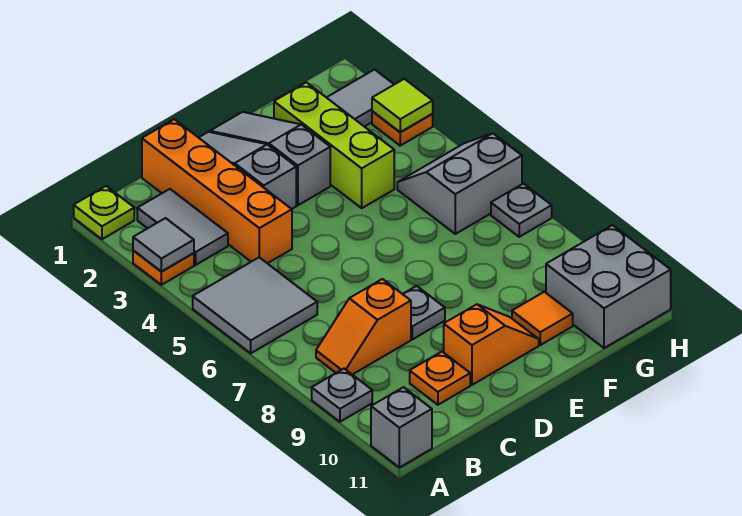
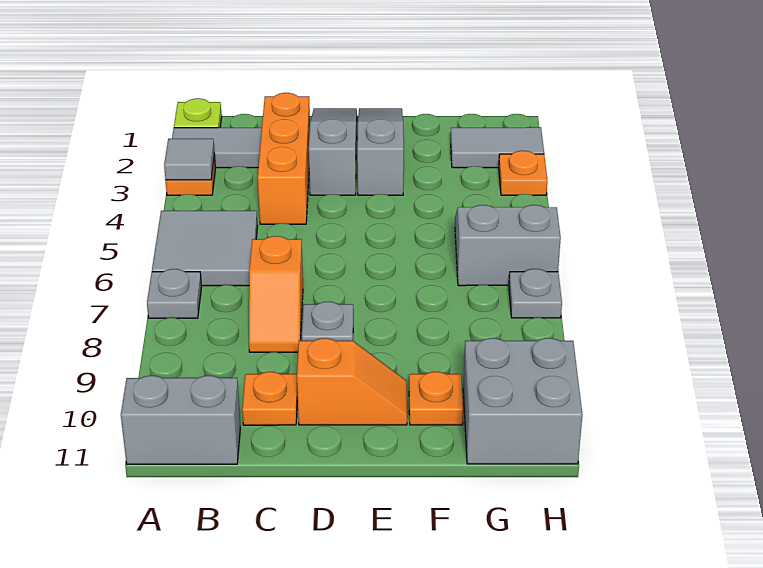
grey 1x1 plate [312,369,372,422] -> grey 1x1 plate moved to [147,269,201,318]
grey 1x1 brick [371,387,432,467] -> grey 1x2 brick [121,376,240,464]
grey 1x2 tile [137,189,228,265] -> grey 1x2 tile turned to [172,128,262,168]
orange 1x2 slope [316,279,411,375] -> orange 1x2 slope turned to [249,236,303,352]
orange 1x4 brick [142,119,292,263] -> orange 1x3 brick [258,93,310,224]
lime 1x3 brick [274,82,394,208] -> none
orange 1x1 tile [512,292,573,345] -> orange 1x1 plate [409,372,463,425]
lime 1x1 tile [372,79,433,132] -> none

